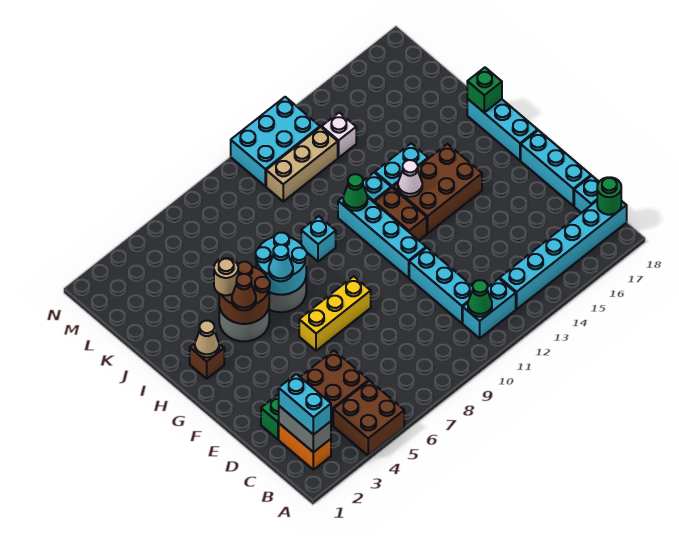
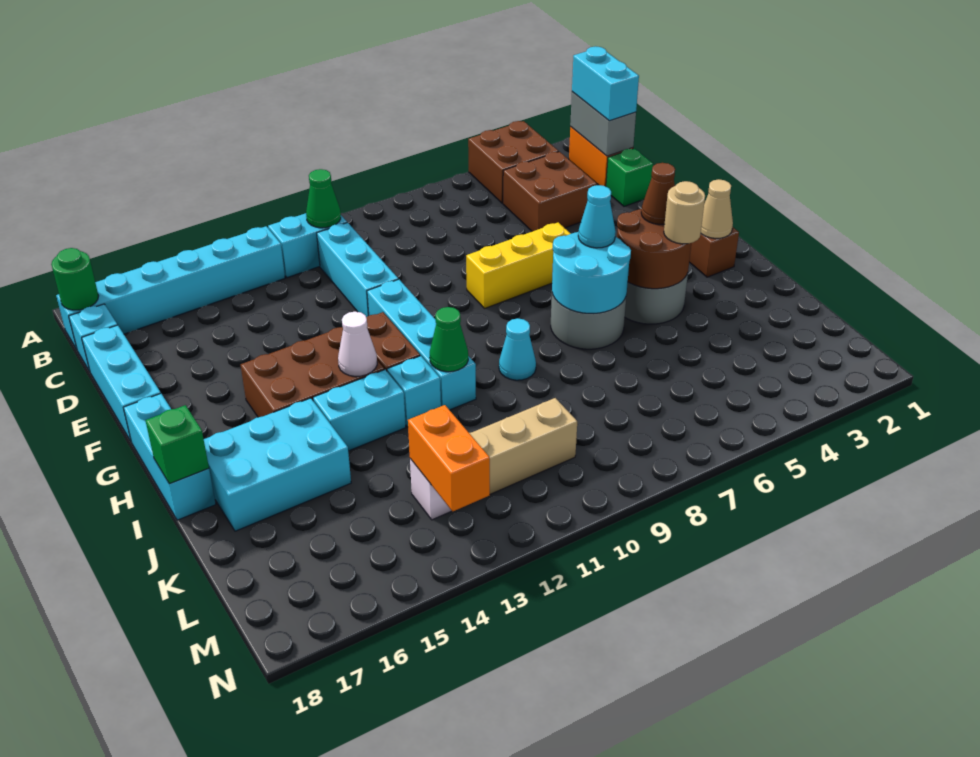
cyan 1x1 brick [301,216,336,262] -> cyan 1x1 cone [499,318,536,380]
none -> orange 1x2 brick [408,405,490,511]
cyan 2x3 brick [231,97,320,186] -> cyan 2x3 brick moved to [204,398,351,531]

